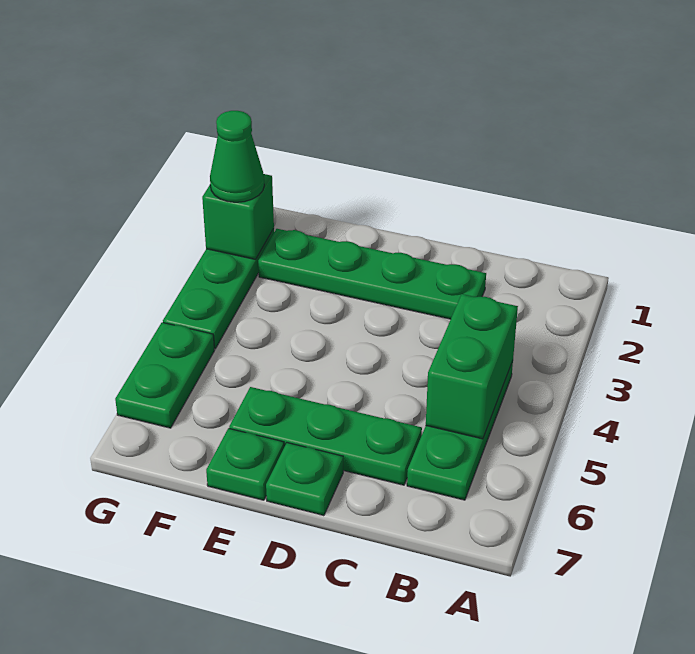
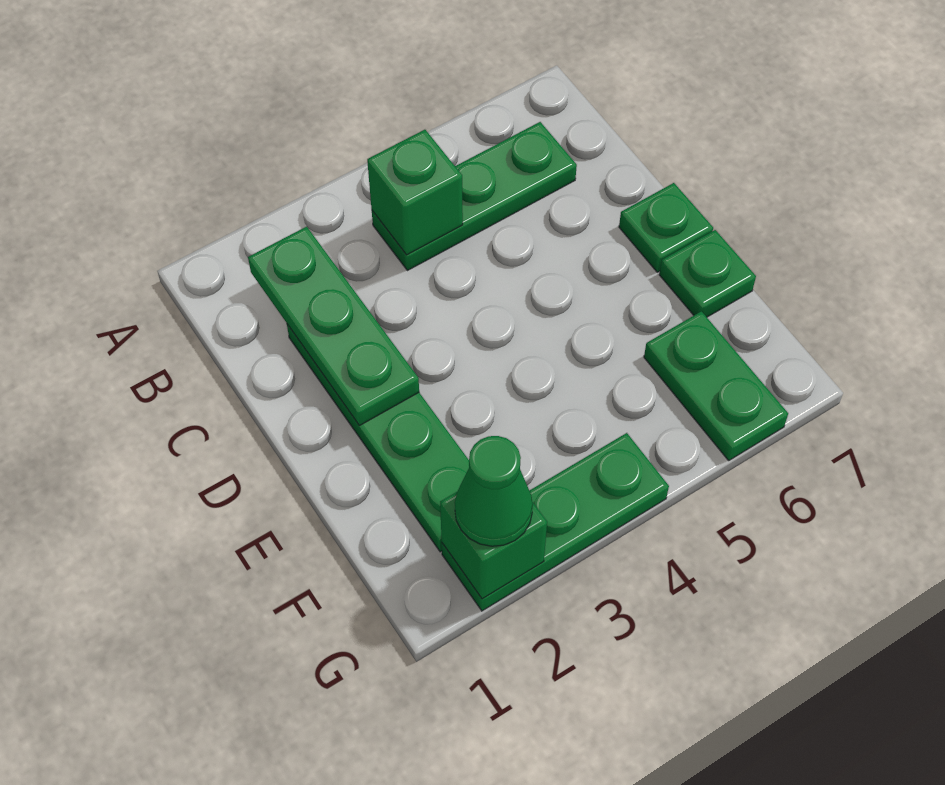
green 1x2 brick [426,294,518,439] -> green 1x1 brick [367,130,463,255]
green 1x3 plate [229,387,422,485] -> green 1x3 plate moved to [248,227,419,426]
green 1x2 plate [115,322,215,428] -> green 1x2 plate turned to [644,311,788,460]

